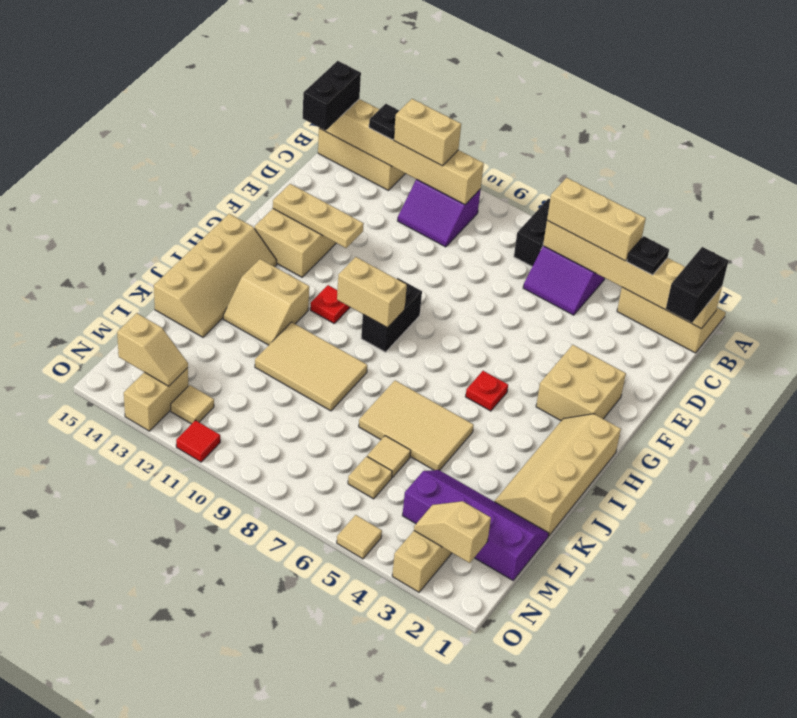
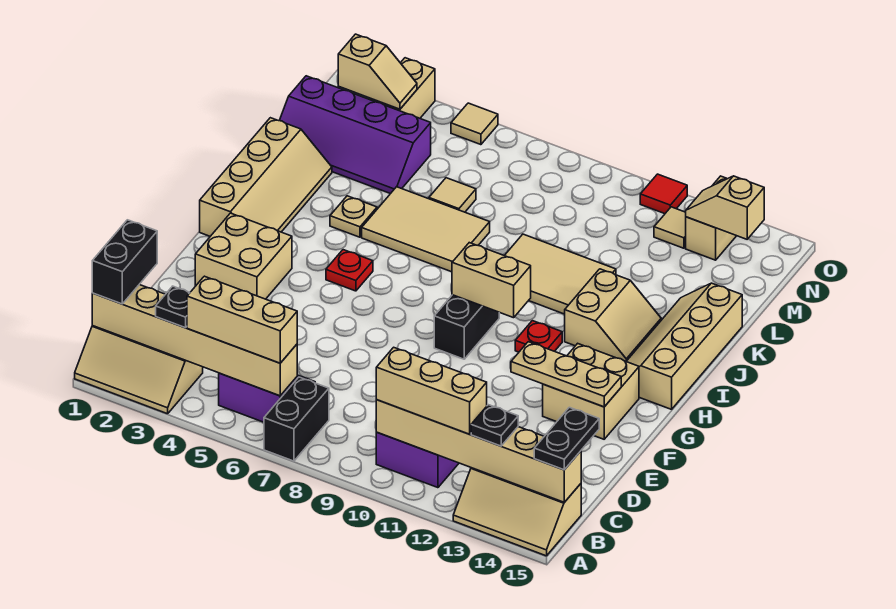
tan 1x2 brick [394,99,461,166] -> tan 1x3 brick [376,347,487,434]
black 1x2 brick [303,61,361,131] -> black 1x2 plate [534,407,599,470]
tan 2x2 slope [223,259,309,345] -> tan 2x2 slope turned to [565,269,661,361]
tan 1x1 plate [348,456,392,499] -> tan 1x1 plate moved to [330,196,377,237]

